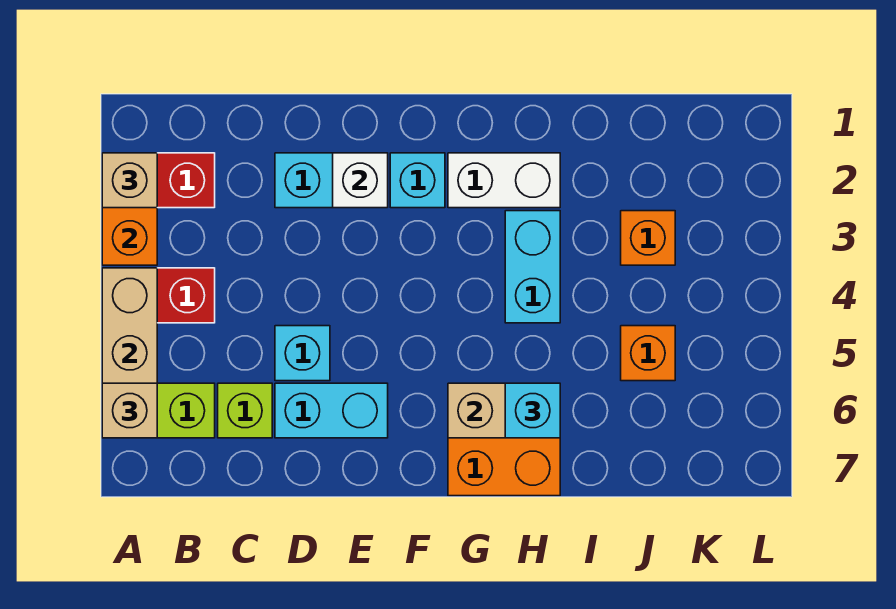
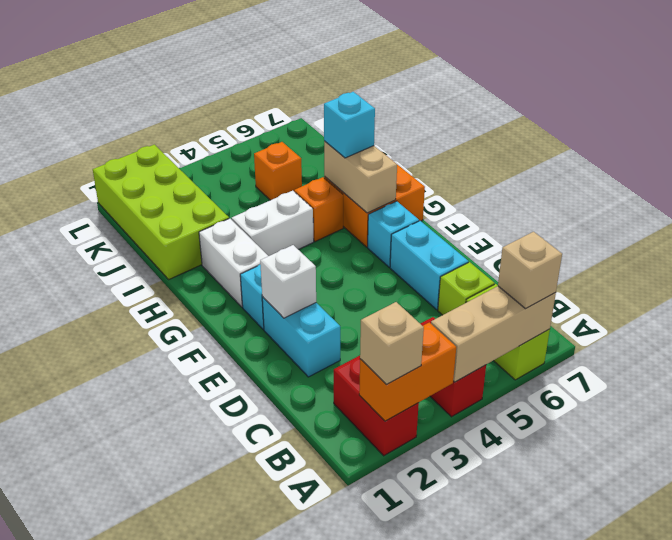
cyan 1x1 brick [275,326,330,381] -> cyan 1x1 brick moved to [368,201,419,267]
cyan 1x2 brick [505,211,560,323] -> white 1x2 brick [232,191,314,256]
none -> lime 2x4 brick [93,145,229,279]
orange 1x1 brick [621,211,675,265] -> orange 1x1 brick moved to [294,177,343,242]

